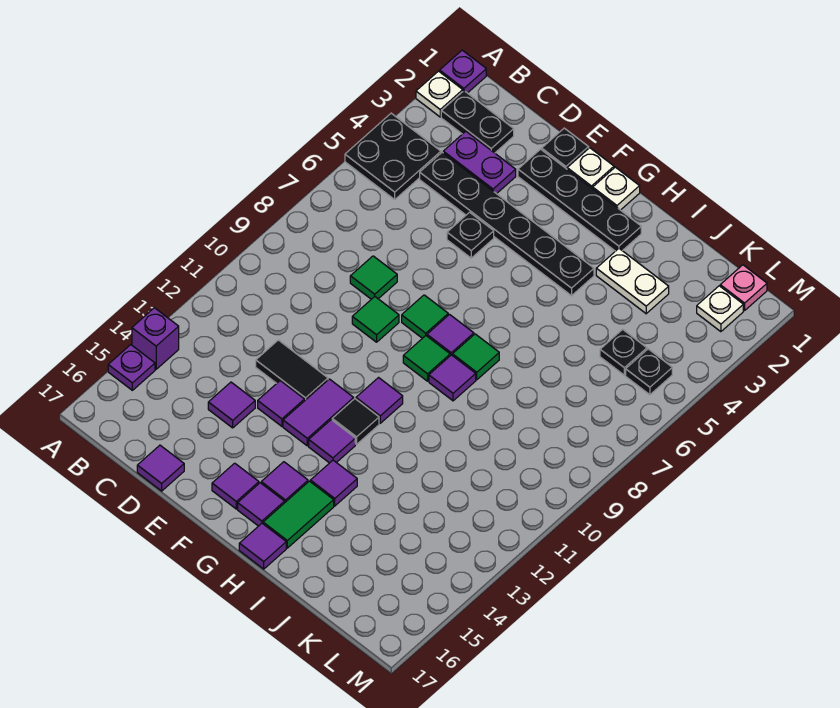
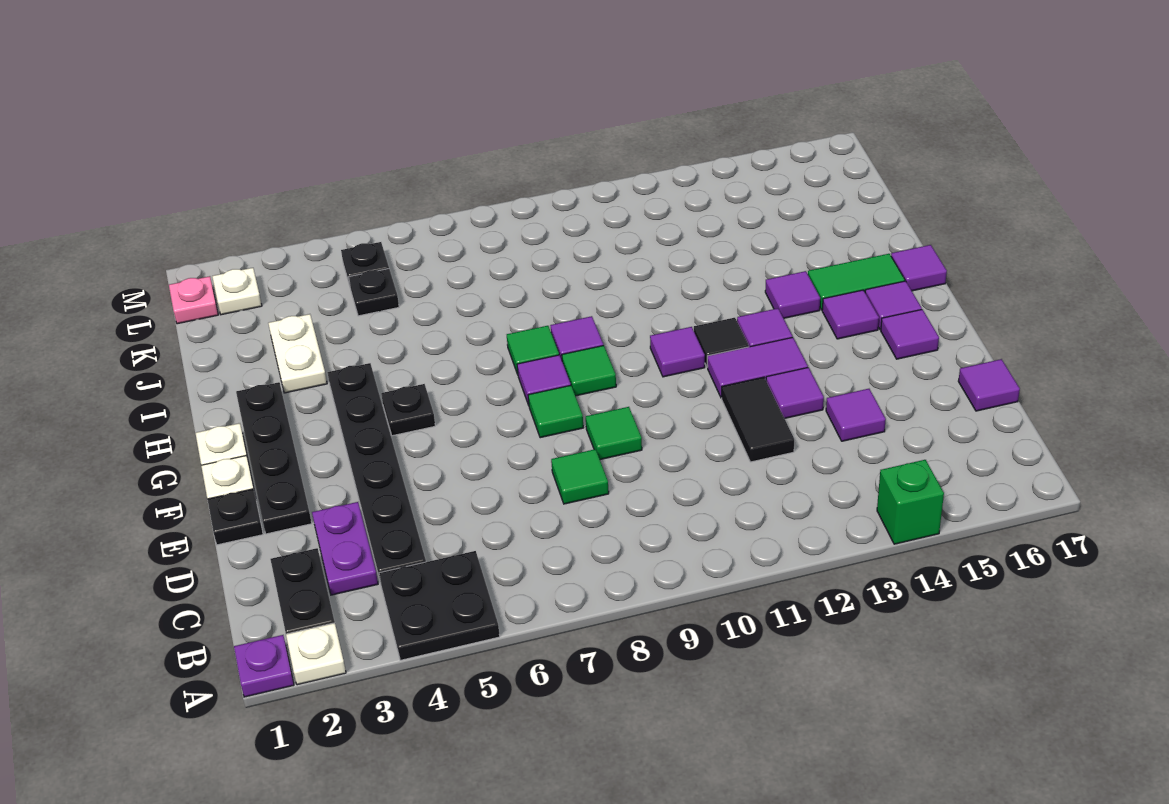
purple 1x1 brick [132,308,179,369] -> green 1x1 brick [877,460,944,544]
purple 1x1 plate [108,345,155,390] -> none
black 1x1 plate [447,212,494,258] -> black 1x1 plate moved to [381,384,435,436]

